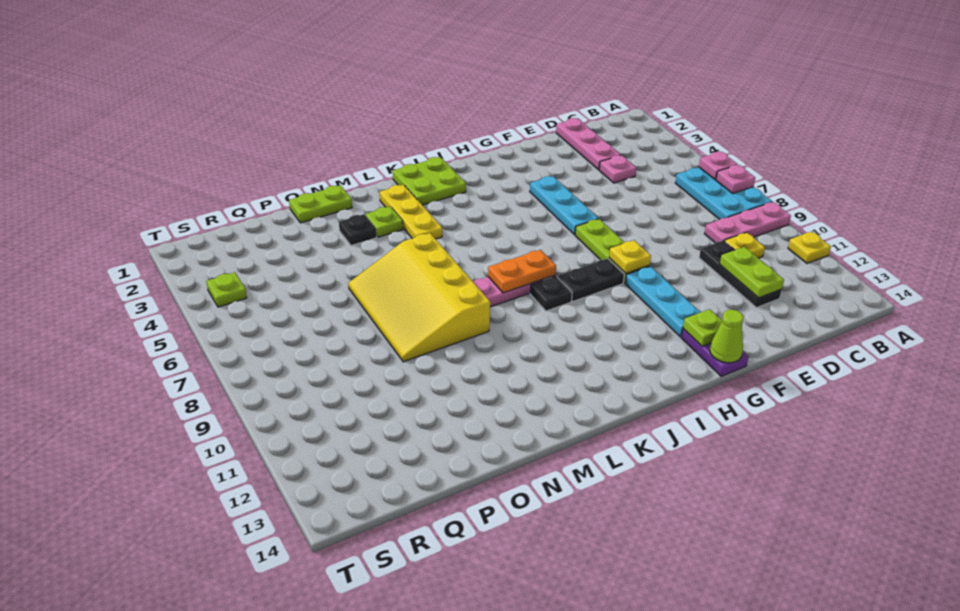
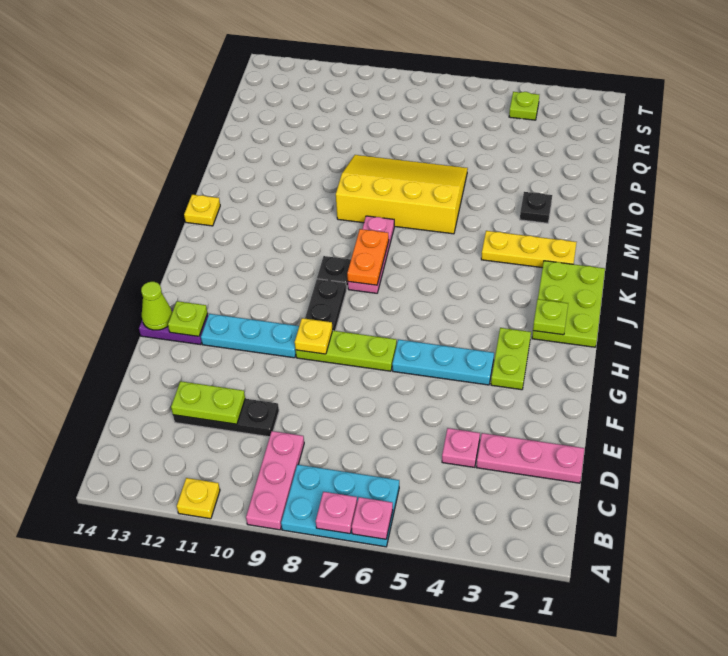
yellow 1x1 plate [724,232,765,258] -> yellow 1x1 plate moved to [184,195,220,226]
lime 2x2 plate [393,157,466,205] -> lime 2x3 plate [532,261,605,347]
lime 1x1 plate [366,206,403,237] -> lime 1x1 plate moved to [533,299,568,335]
lime 1x2 plate [289,185,352,223] -> lime 1x2 plate moved to [491,328,531,390]

